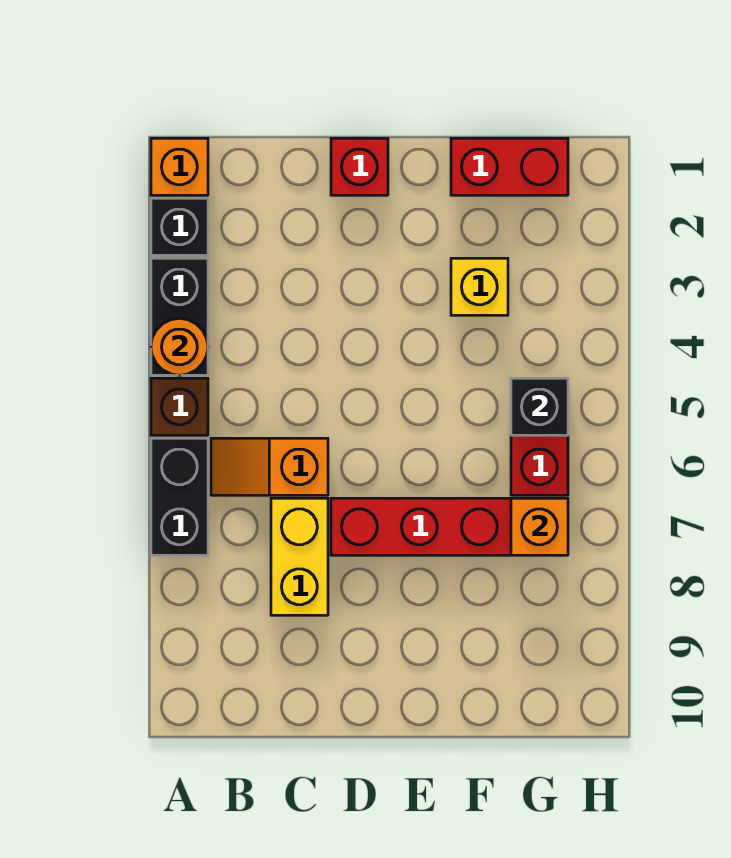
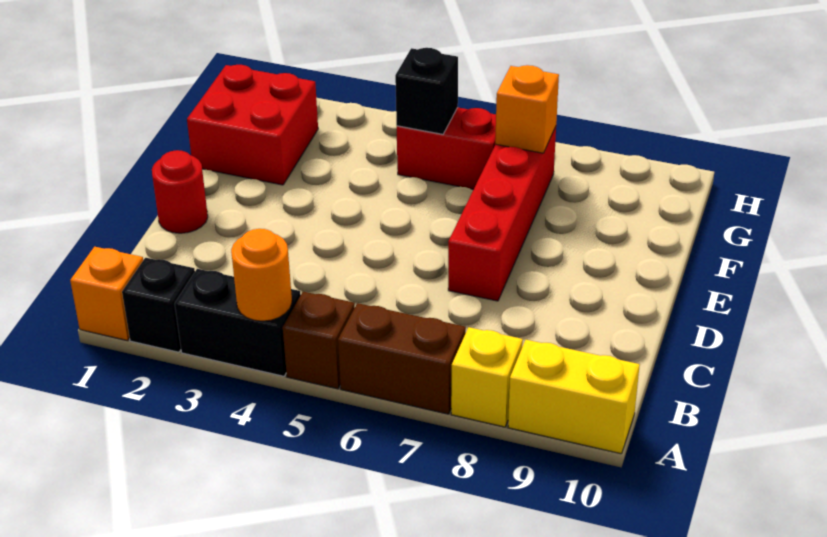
black 1x2 brick [151,438,208,555] -> brown 1x2 brick [338,303,466,414]
orange 1x2 slope [211,438,328,495] -> none
yellow 1x2 brick [271,498,328,615] -> yellow 1x2 brick moved to [508,340,640,454]
red 1x1 brick [331,138,388,195] -> red 1x1 round brick [152,150,208,233]
red 1x2 brick [451,138,568,195] -> red 2x2 brick [187,65,318,185]
yellow 1x1 brick [451,258,508,315] -> yellow 1x1 brick moved to [451,327,523,427]

